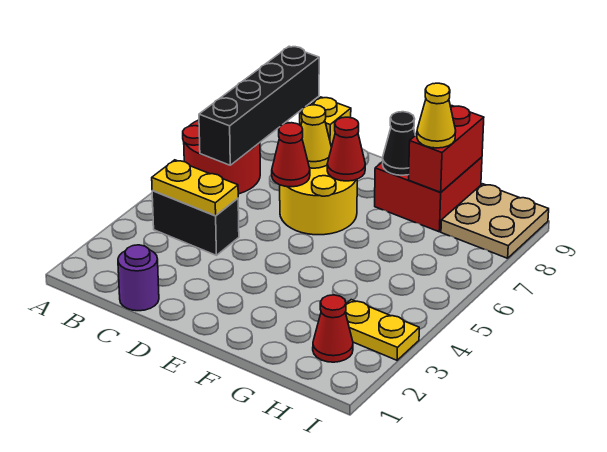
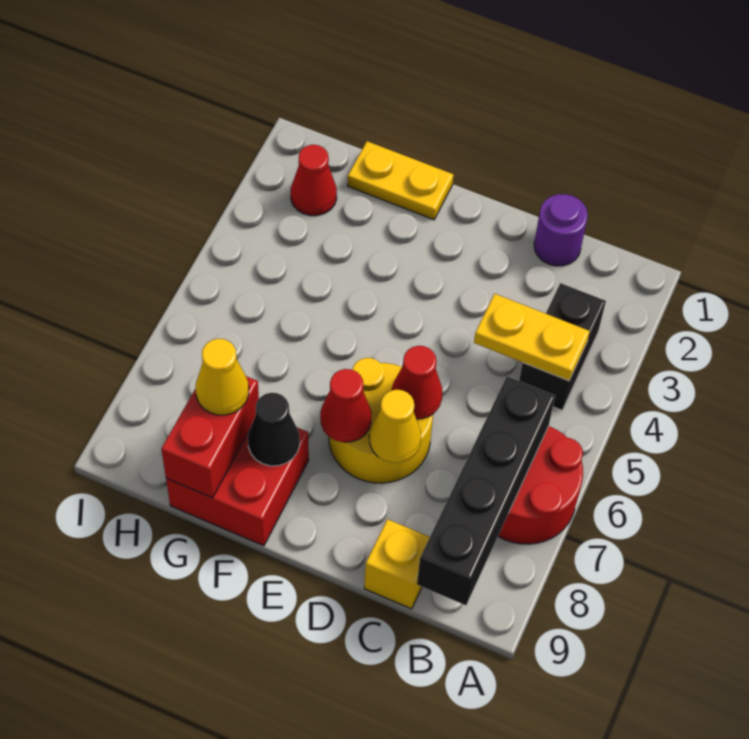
black 1x2 brick [152,191,239,255] -> black 1x2 brick turned to [519,283,606,410]
yellow 1x2 plate [346,300,419,360] -> yellow 1x2 plate moved to [347,141,454,220]
tan 2x2 plate [441,184,549,258] -> none

